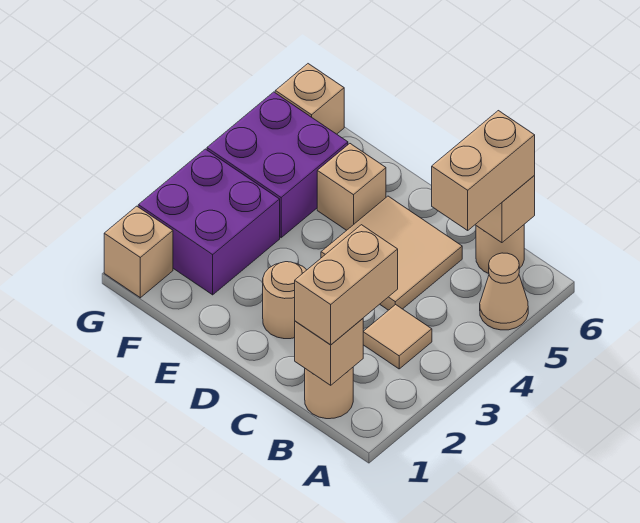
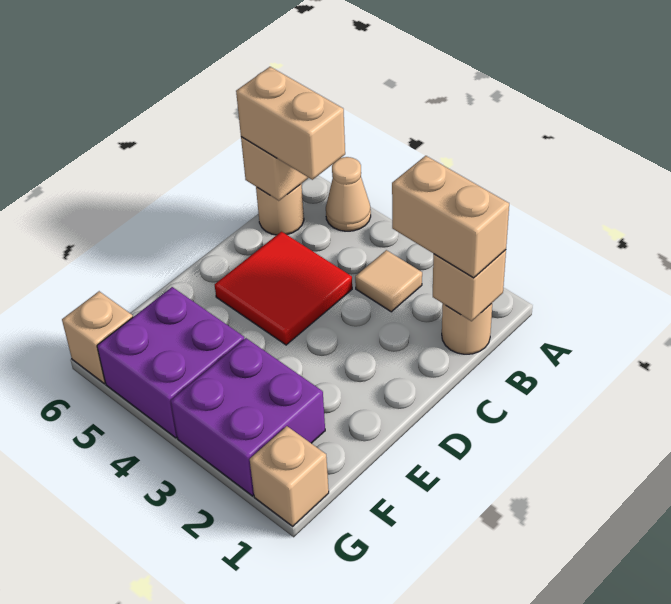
tan 2x2 tile [321,196,462,310] -> red 2x2 tile [215,232,352,345]
tan 1x1 round brick [263,262,306,339] -> none
tan 1x1 brick [317,144,386,230] -> none

